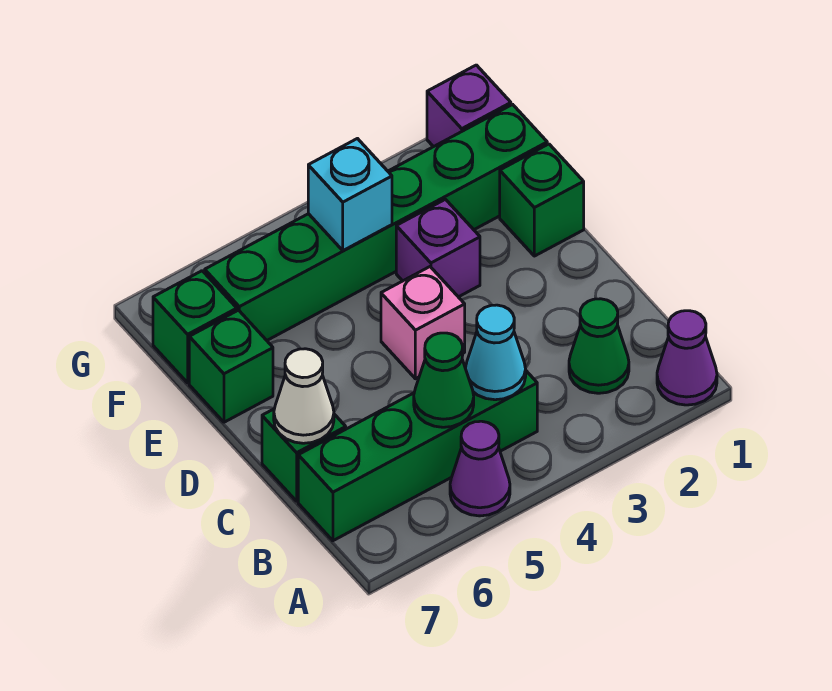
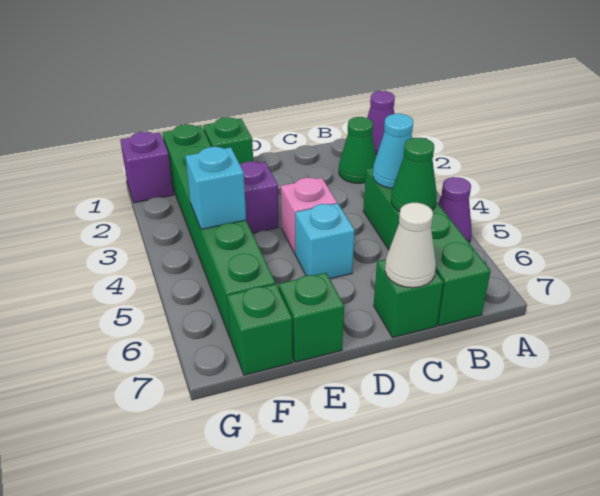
none -> cyan 1x1 brick [295,203,355,279]

